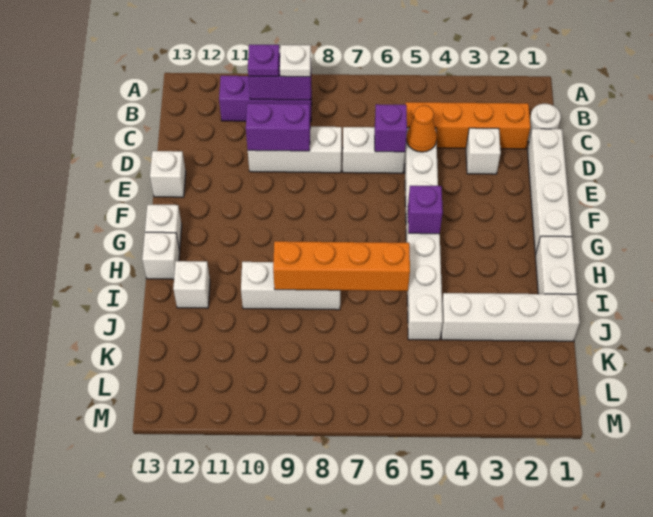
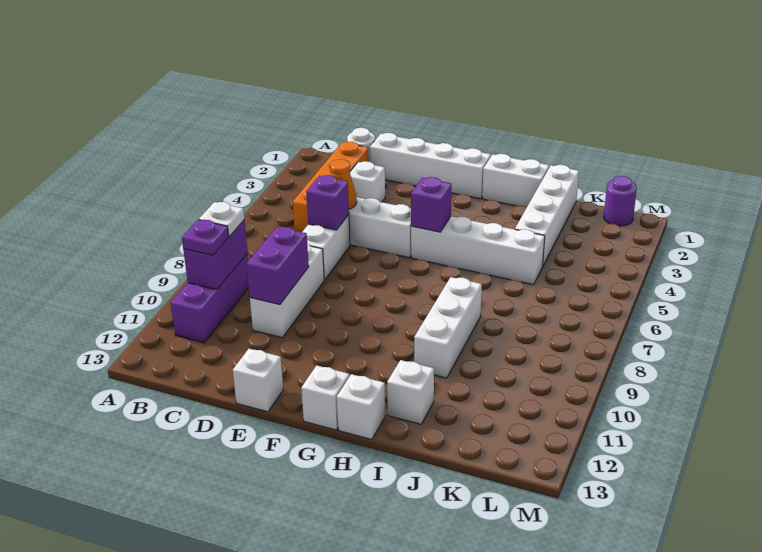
orange 1x4 brick [273,241,410,291] -> none
none -> purple 1x1 round brick [604,176,637,226]

